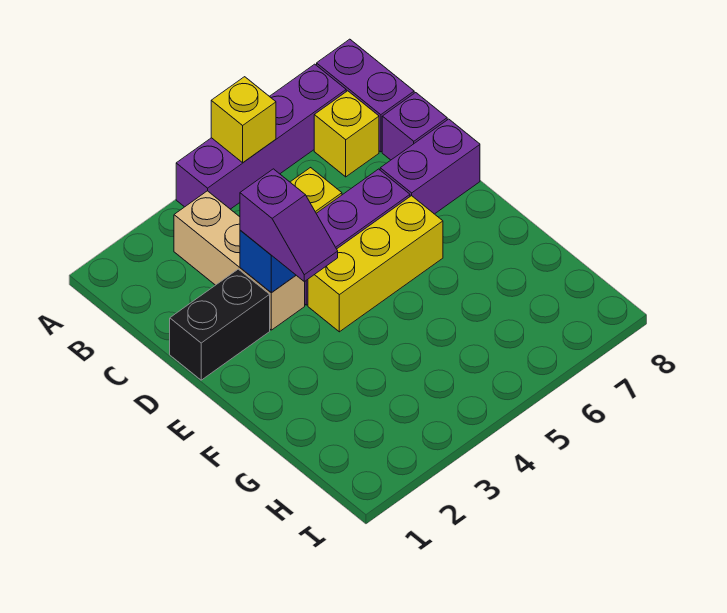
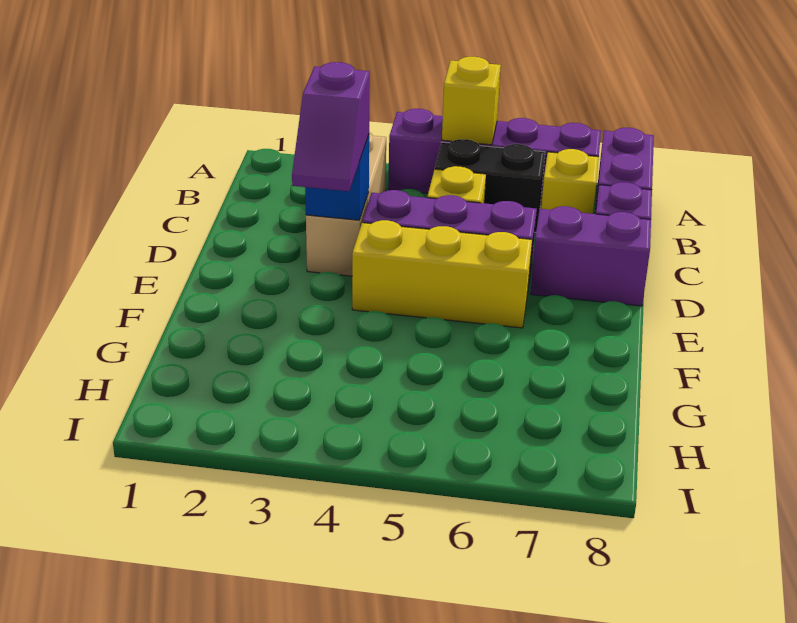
black 1x2 brick [170,269,270,380] -> black 1x2 brick moved to [435,139,545,232]

